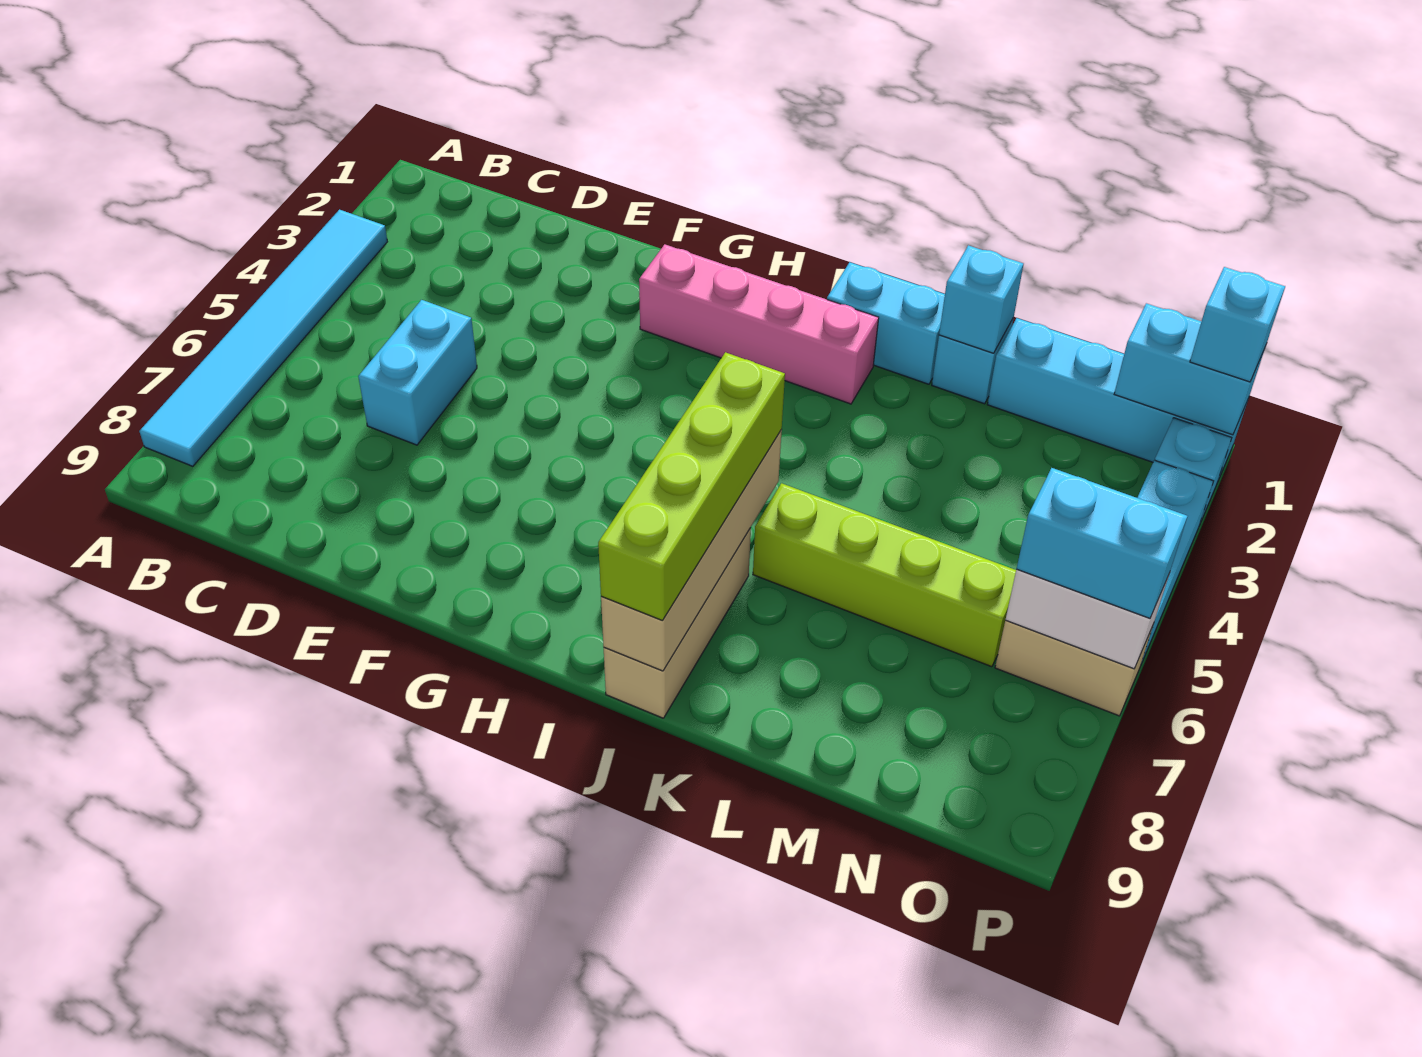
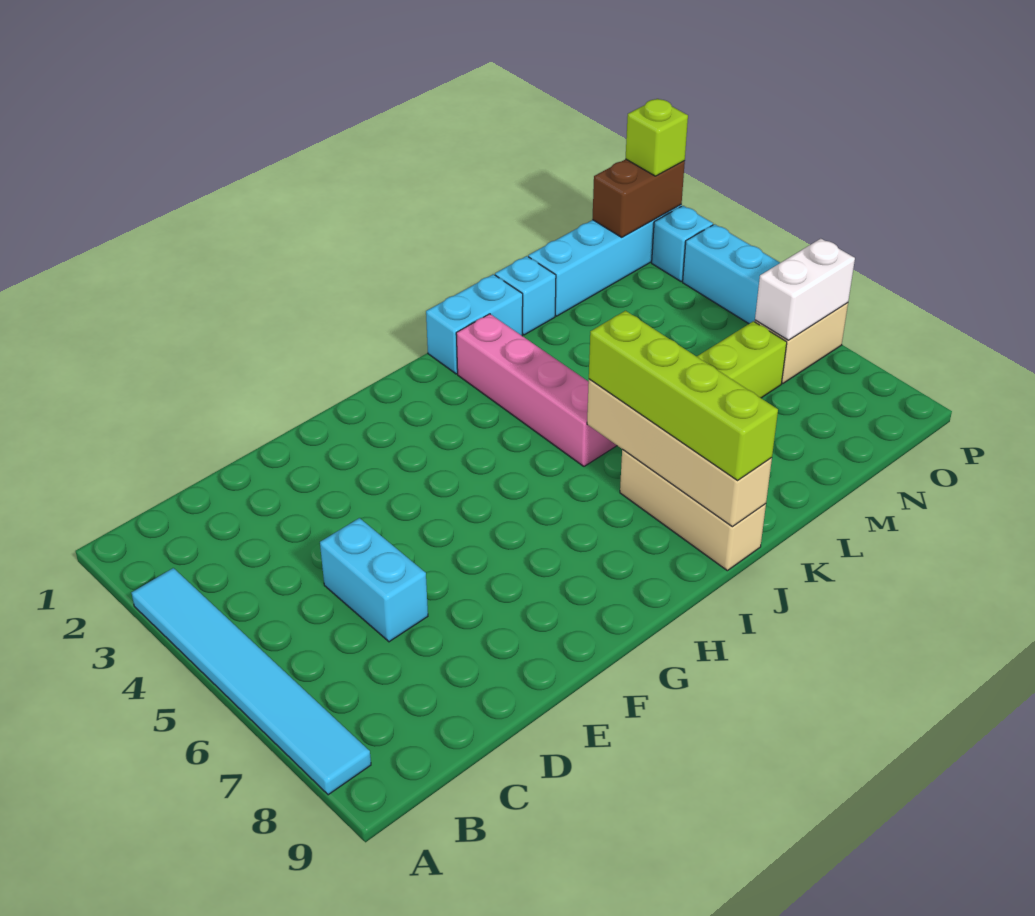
pink 1x4 brick [639,244,879,404] -> pink 1x4 brick turned to [456,314,617,466]
cyan 1x1 brick [939,245,1023,353] -> none
cyan 1x2 brick [1114,303,1266,435] -> brown 1x2 brick [592,159,685,237]
cyan 1x2 brick [1017,468,1187,618] -> none
cyan 1x1 brick [1190,267,1285,382] -> lime 1x1 brick [626,99,688,176]

